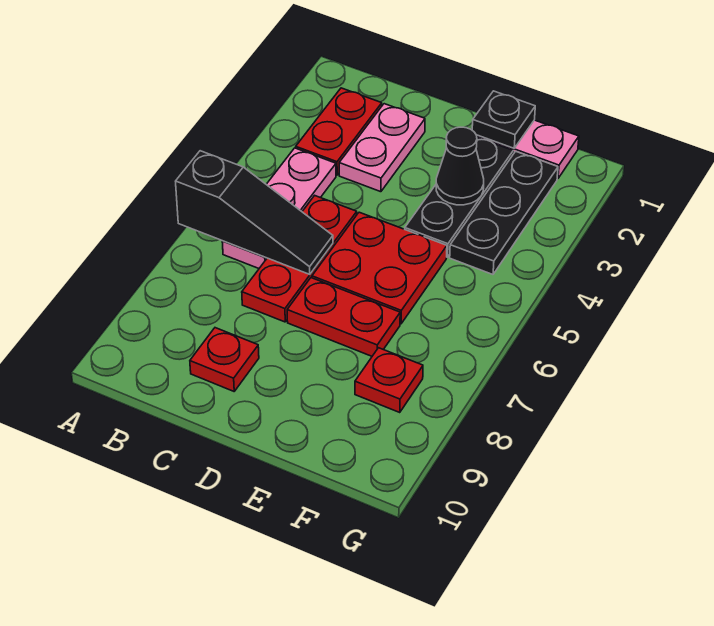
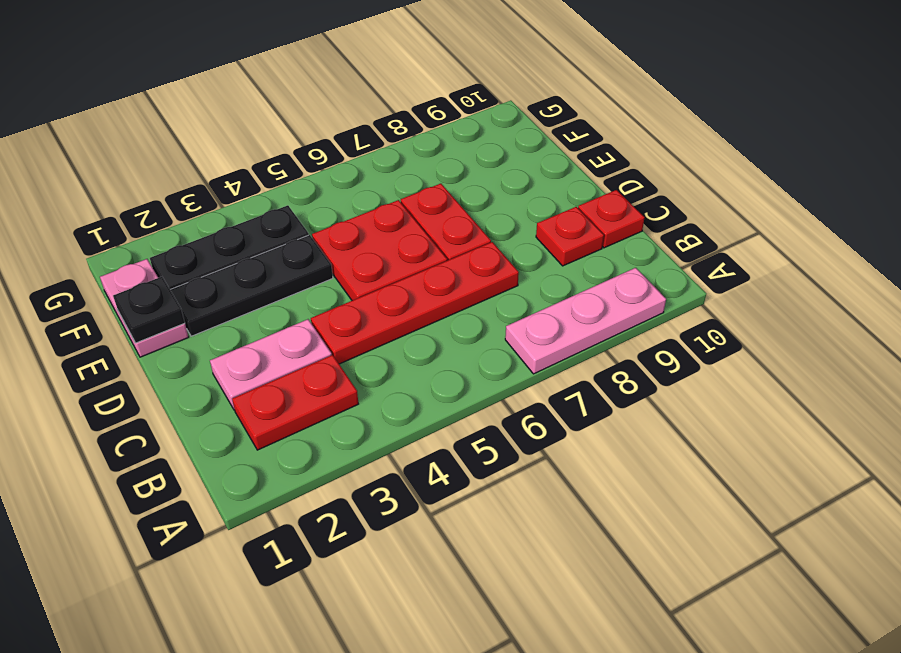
black 1x3 slope [176,151,333,274] -> none
pink 1x3 plate [222,148,336,268] -> pink 1x3 plate moved to [505,268,666,374]
red 1x3 plate [242,195,357,322] -> red 1x4 plate [311,242,519,364]
black 1x1 cone [436,127,484,205] -> none
red 1x1 plate [355,348,423,412] -> red 1x1 plate moved to [578,190,645,248]

